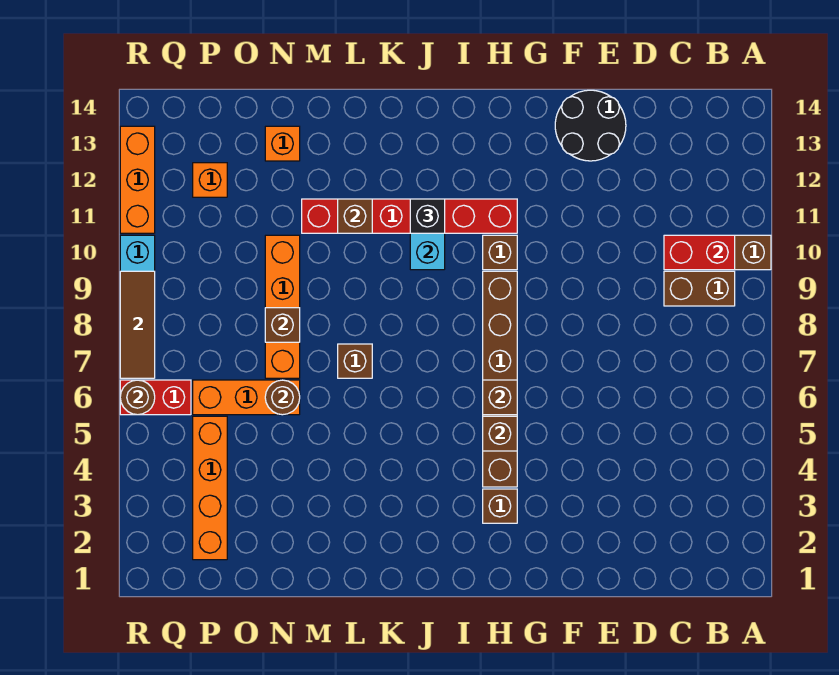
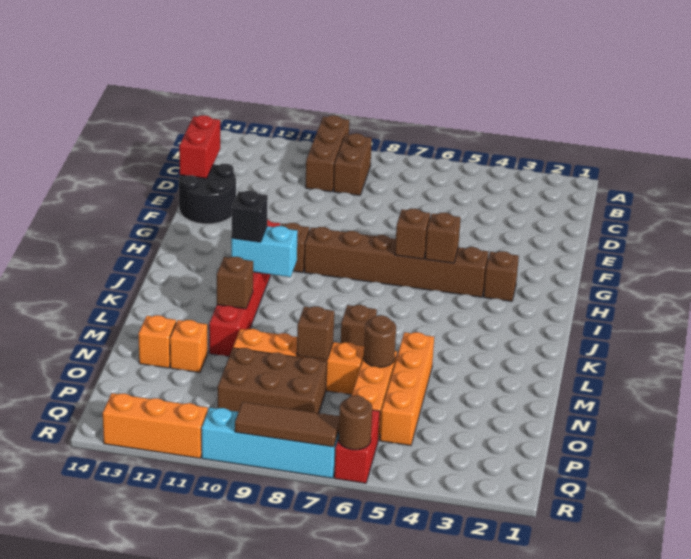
red 1x2 brick [664,235,735,270] -> red 1x2 brick moved to [179,115,220,178]
none -> brown 2x3 brick [218,348,327,413]
orange 1x4 brick [193,416,227,560] -> orange 1x4 brick turned to [380,332,434,446]
orange 1x1 brick [193,163,227,197] -> orange 1x1 brick moved to [170,320,207,373]

